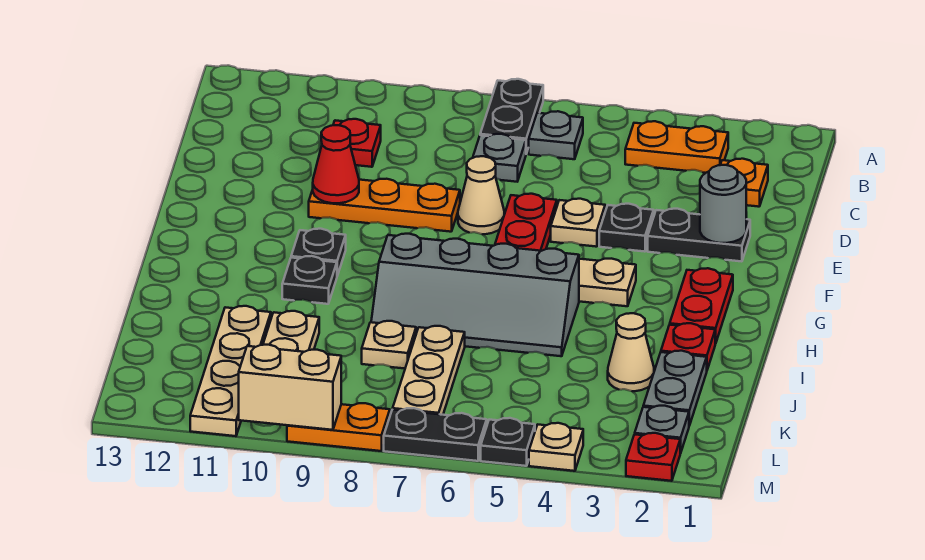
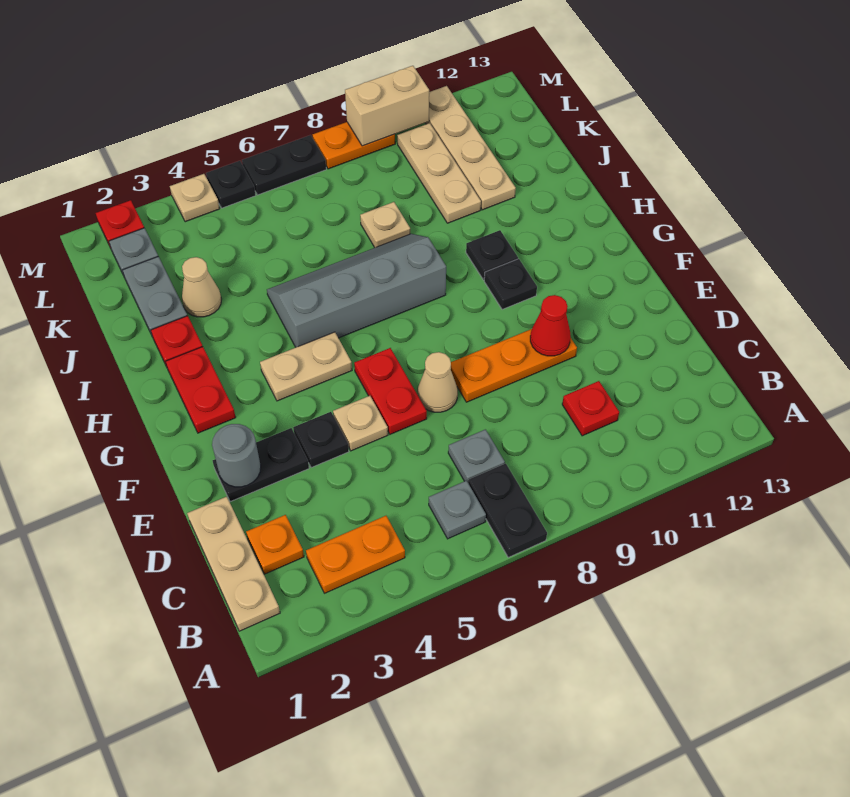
tan 1x3 plate [393,326,465,415] -> tan 1x3 plate moved to [187,496,280,631]

